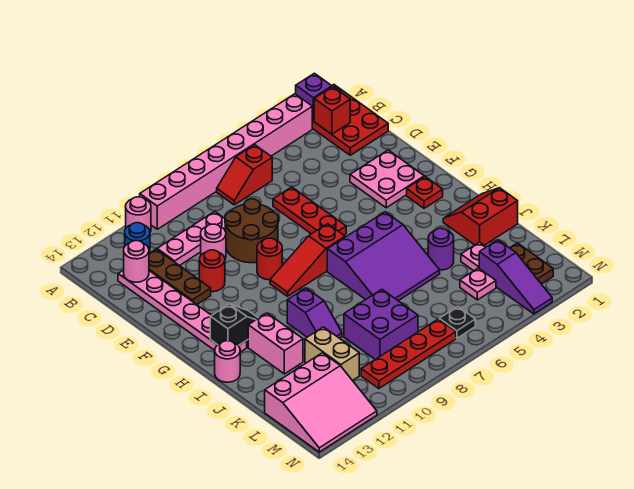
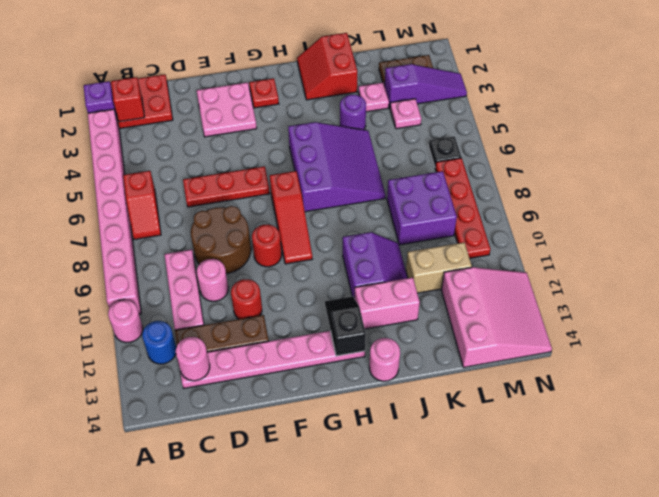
purple 1x2 slope [287,288,342,338] -> purple 2x2 slope [343,232,408,297]

